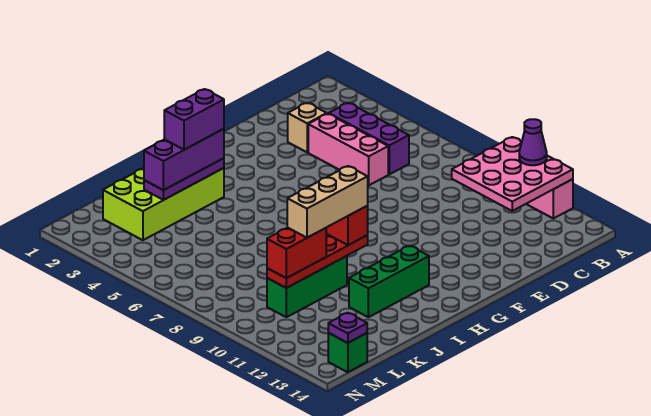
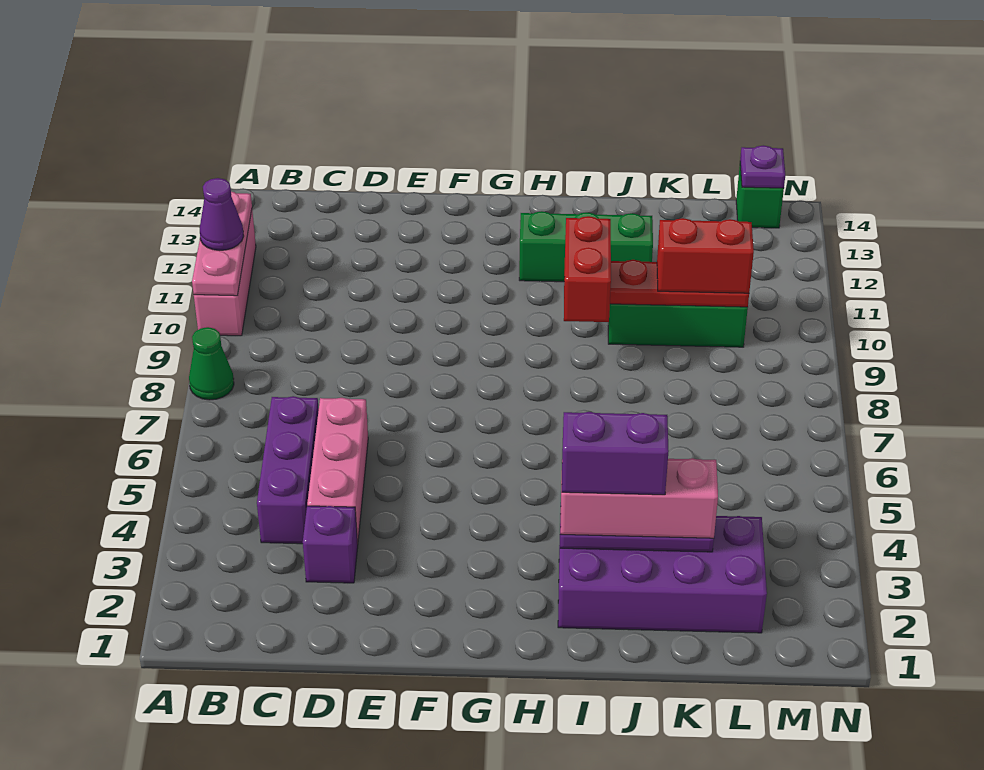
none -> green 1x1 cone [189,327,234,400]
pink 3x3 plate [452,137,573,211] -> pink 1x3 plate [192,192,252,296]
tan 1x1 brick [288,103,327,152] -> purple 1x1 brick [303,506,358,583]
lime 2x4 brick [103,168,224,240] -> purple 2x4 brick [558,516,767,633]
purple 1x3 brick [144,129,224,190] -> pink 1x3 brick [560,458,718,538]
tan 1x3 brick [287,166,368,238] -> none

